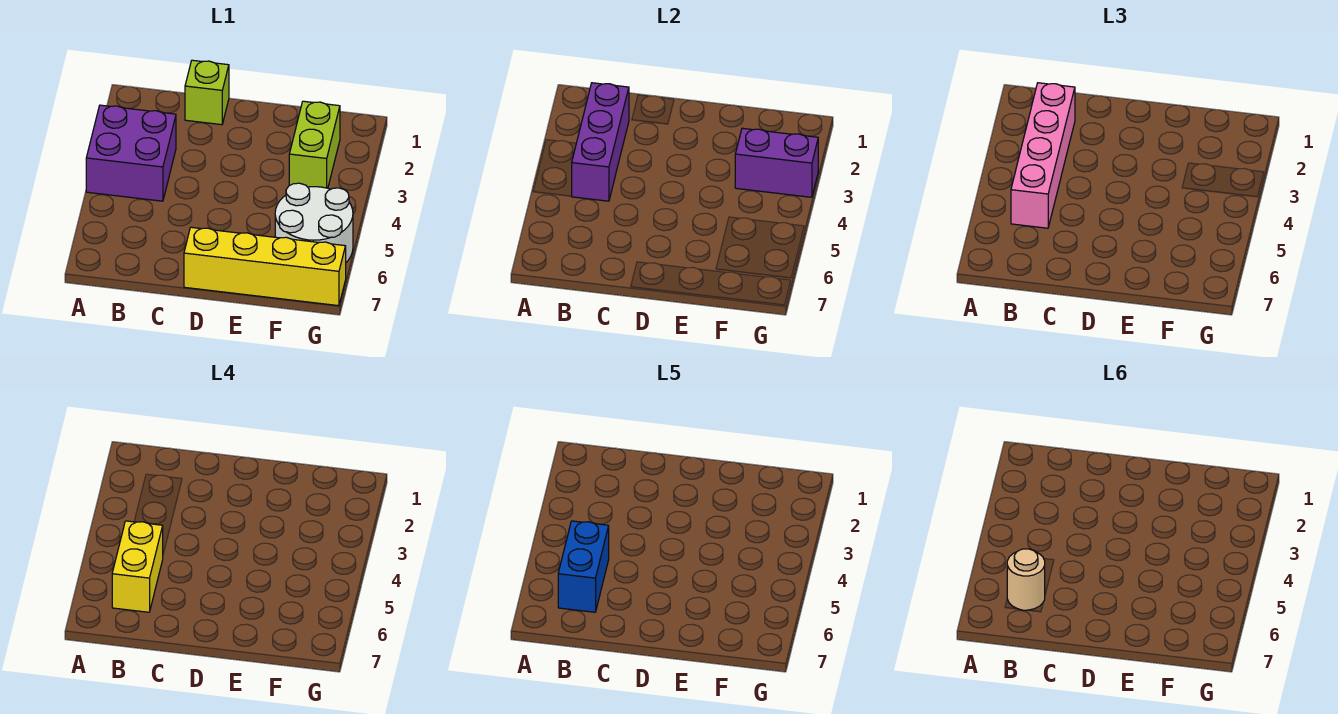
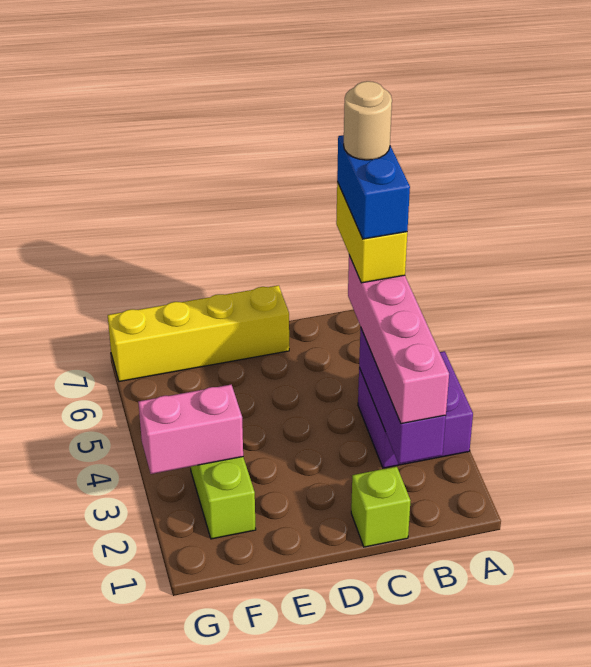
purple 1x2 brick [735,128,818,197] -> pink 1x2 brick [138,385,243,474]
white 2x2 round brick [275,183,353,262] -> none

